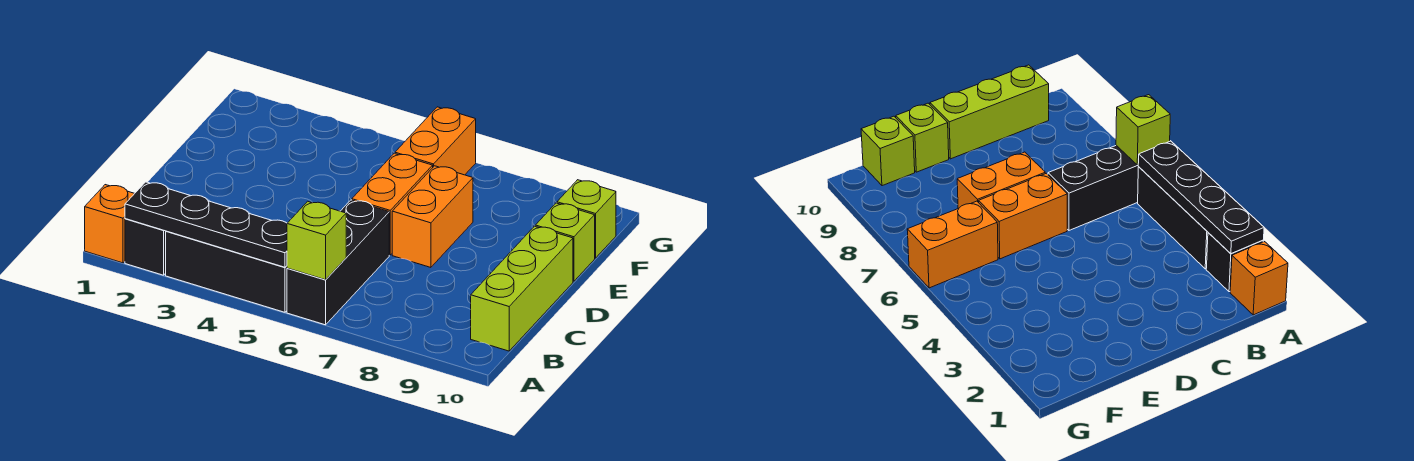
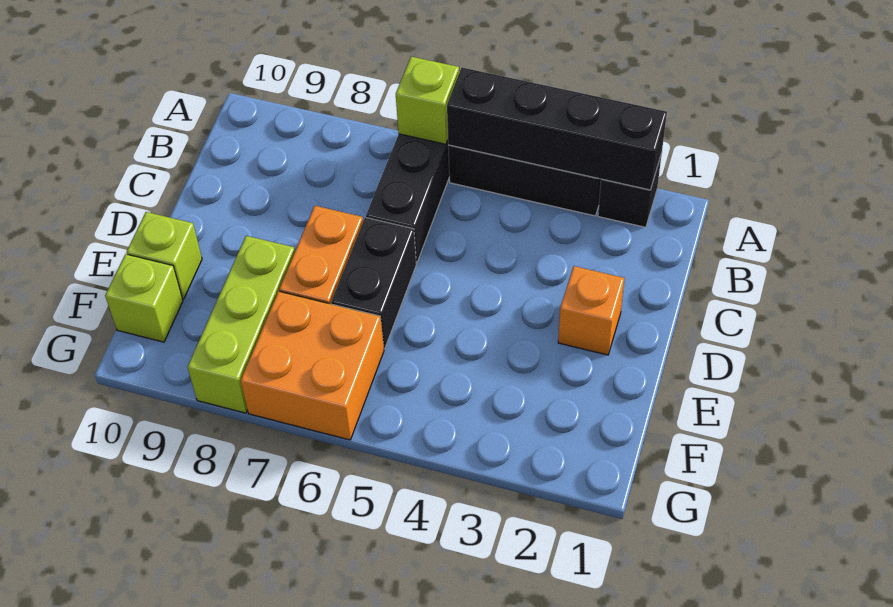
orange 1x1 brick [85,185,135,263] -> orange 1x1 brick moved to [558,266,624,355]
black 1x4 plate [125,182,287,267] -> black 1x4 brick [447,68,667,190]
lime 1x3 brick [471,226,573,351] -> lime 1x3 brick moved to [187,236,295,413]
orange 1x2 brick [352,154,433,255] -> black 1x2 brick [331,217,416,349]
orange 1x2 brick [395,107,476,175] -> orange 2x2 brick [241,291,384,440]

